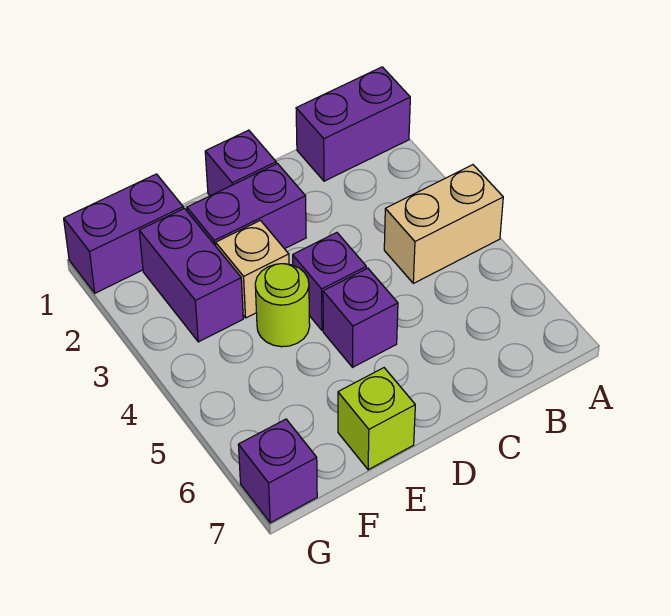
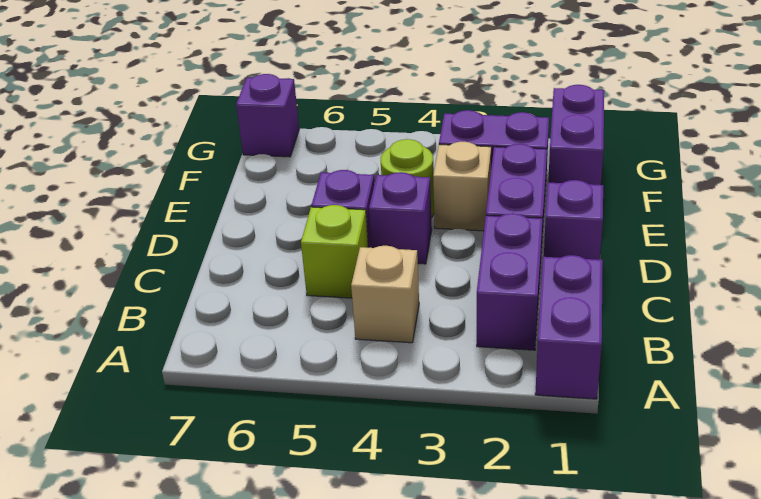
tan 1x2 brick [384,165,503,283] -> tan 1x1 brick [351,246,419,343]
none -> purple 1x2 brick [477,213,543,350]
lime 1x1 brick [338,368,415,470] -> lime 1x1 brick moved to [301,205,368,298]

